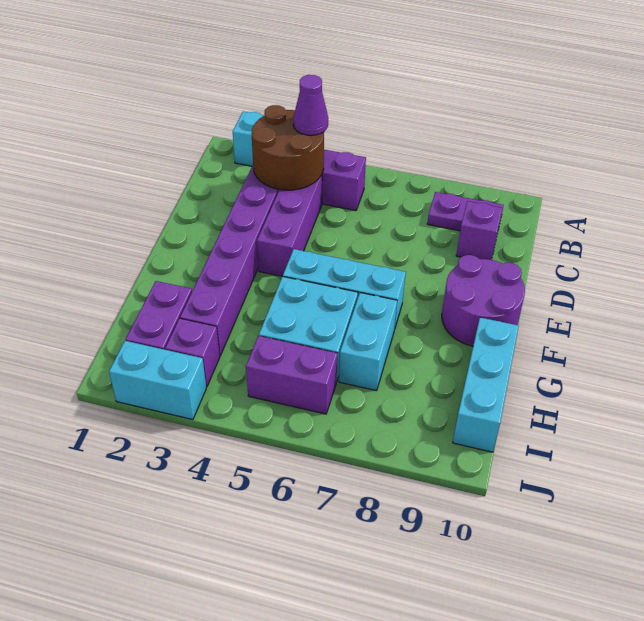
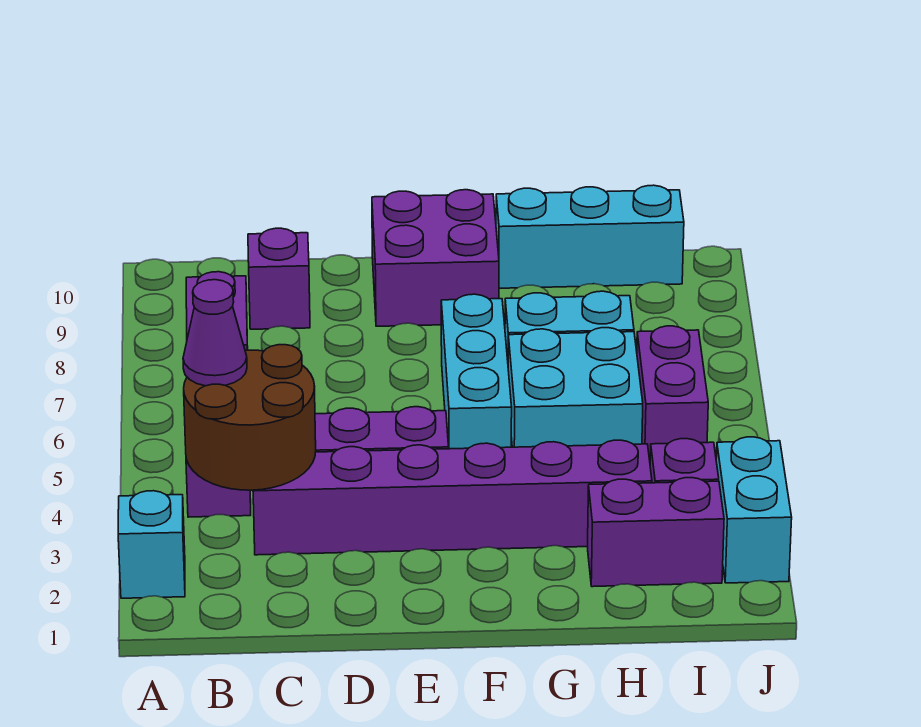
purple 2x2 round brick [442,255,525,346] -> purple 2x2 brick [372,190,499,326]

